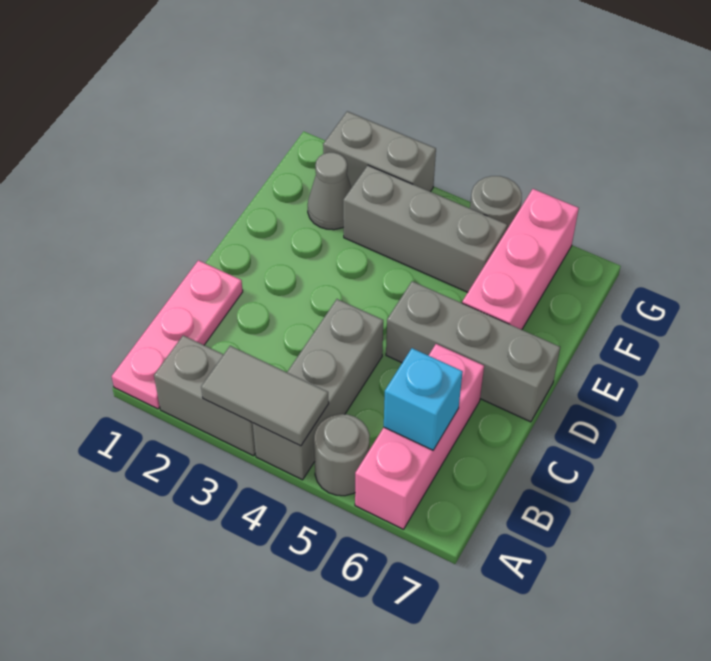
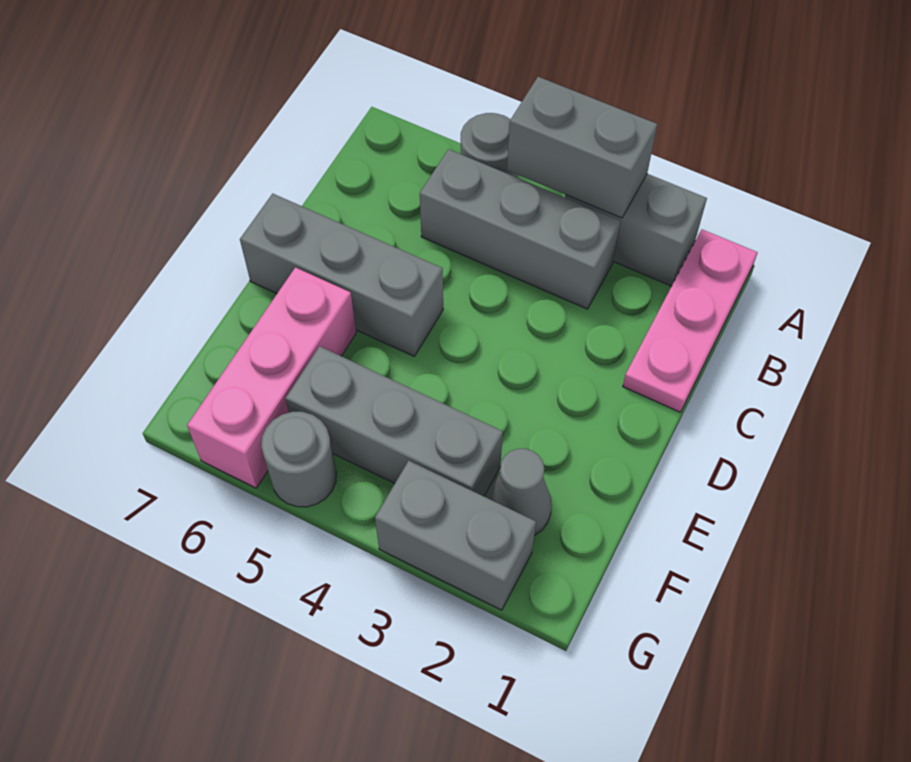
grey 1x2 tile [201,346,329,446] -> grey 1x2 brick [507,77,657,218]
grey 1x3 brick [253,299,383,480] -> grey 1x3 brick turned to [420,149,621,309]
pink 1x3 brick [355,344,484,529] -> none
cyan 1x1 brick [384,348,463,450] -> none

